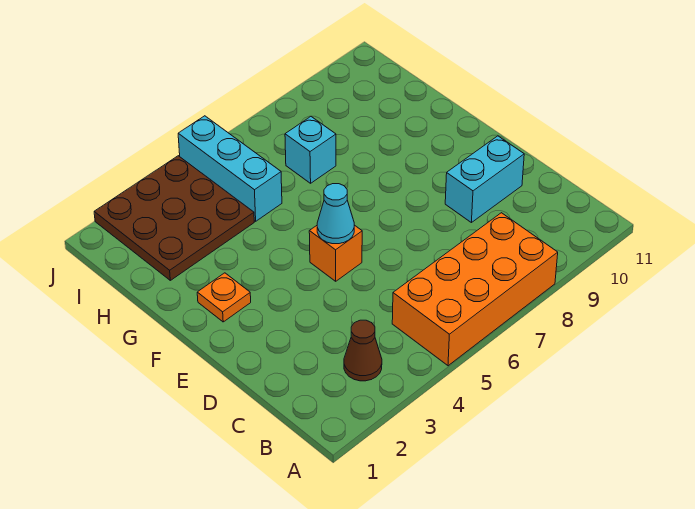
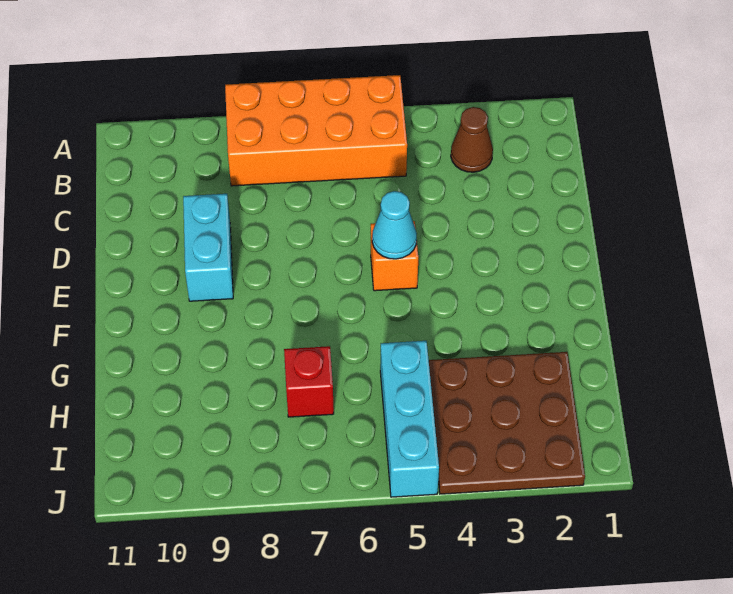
cyan 1x2 brick [445,136,524,223] -> cyan 1x2 brick turned to [183,194,233,301]
orange 1x1 plate [197,273,251,322] -> none
cyan 1x1 brick [285,116,336,183] -> red 1x1 brick [284,346,334,417]

